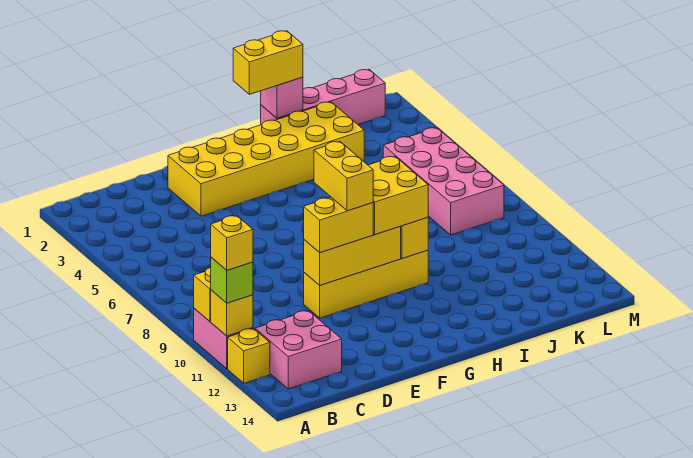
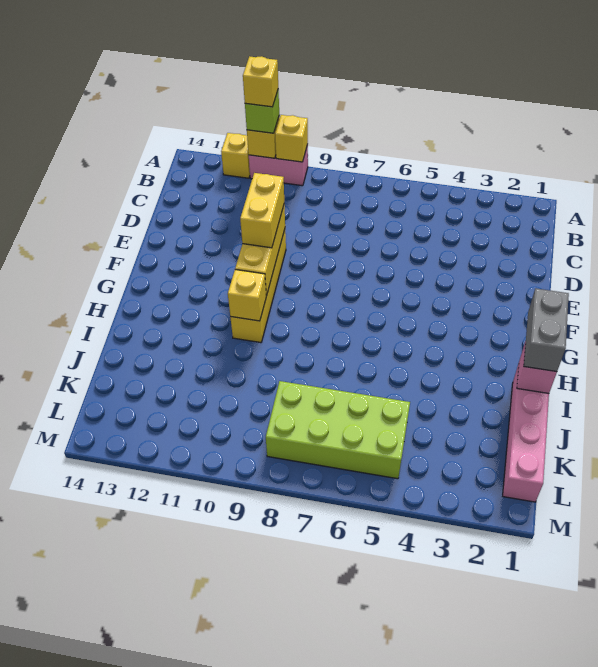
pink 2x2 brick [255,311,342,389] -> none
yellow 2x6 brick [168,102,364,216] -> none
yellow 1x2 brick [314,142,373,211] -> none
yellow 2x2 brick [368,156,428,235] -> none
yellow 1x2 brick [233,31,303,94] -> grey 1x2 brick [524,289,569,372]
pink 2x4 brick [383,128,504,235] -> lime 2x4 brick [266,381,410,479]

